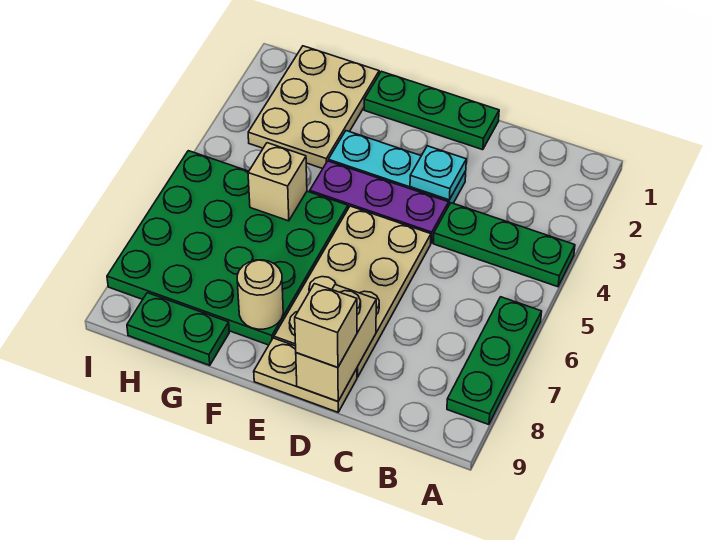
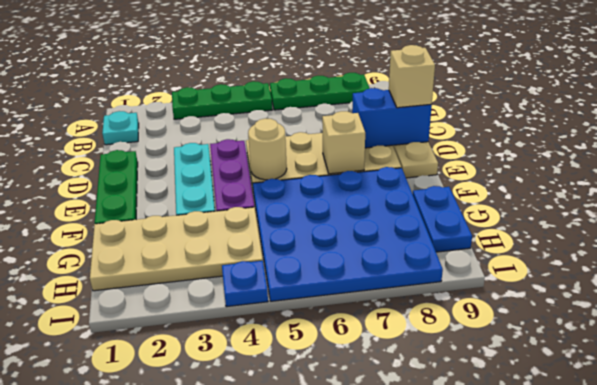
green 1x3 plate [433,203,575,287] -> green 1x3 plate turned to [172,81,272,119]
cyan 1x1 plate [410,146,466,200] -> cyan 1x1 plate moved to [102,111,139,145]
tan 1x2 brick [296,285,376,401] -> blue 1x2 brick [352,88,432,148]
green 4x4 plate [107,151,348,345] -> blue 4x4 plate [253,167,443,301]
tan 1x1 round brick [237,260,283,329] -> tan 1x1 round brick moved to [248,118,287,180]
tan 2x3 plate [248,46,379,169] -> tan 2x4 plate [90,207,263,291]
tan 1x1 brick [248,143,307,221] -> tan 1x1 brick moved to [322,111,365,174]
green 1x2 plate [127,293,229,365] -> blue 1x2 plate [413,186,472,252]
none -> blue 1x1 plate [222,261,268,307]

